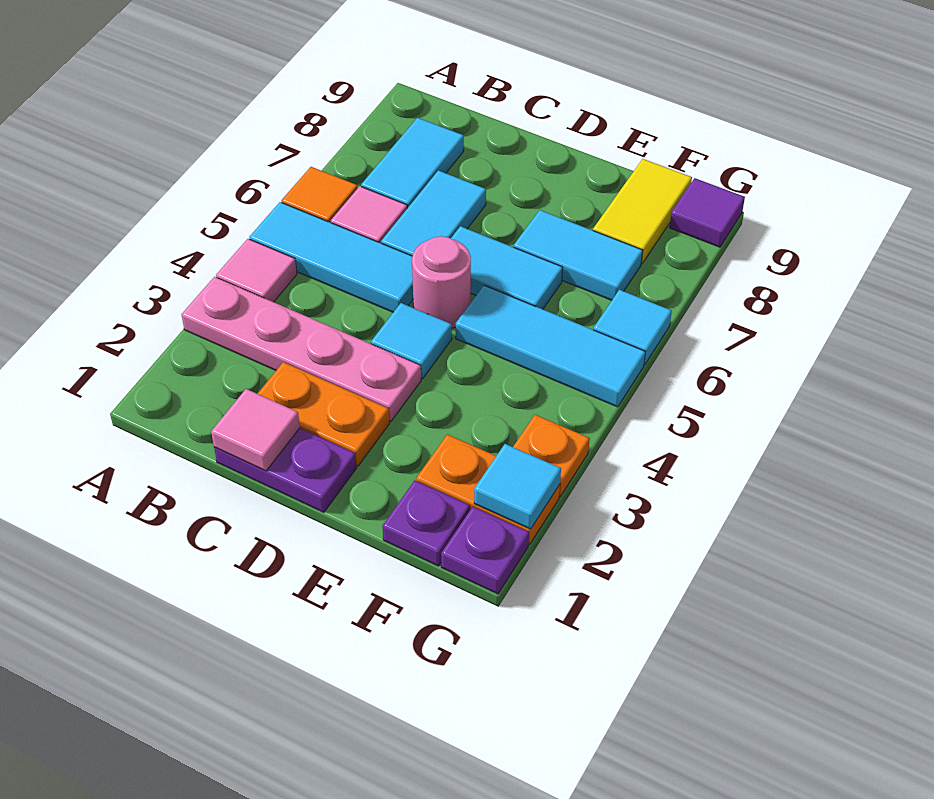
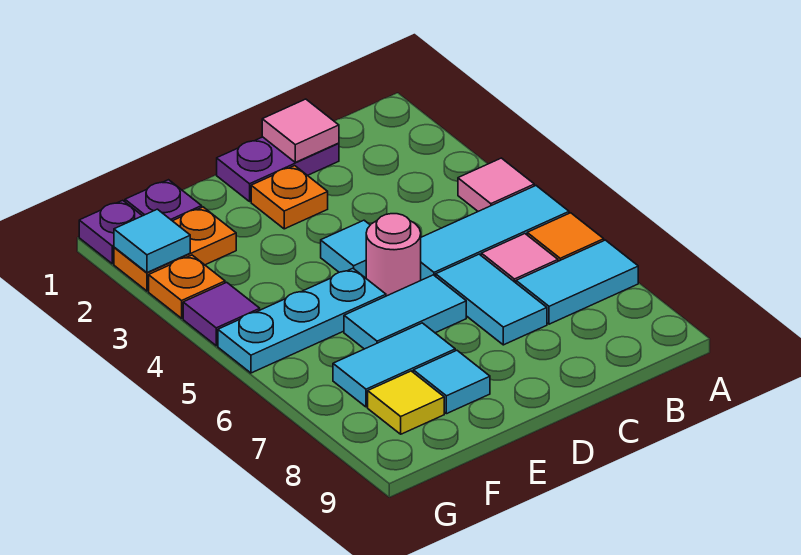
pink 1x4 plate [181,277,421,421] -> none
cyan 1x2 tile [361,118,464,208] -> cyan 1x2 tile turned to [516,240,638,324]
orange 1x2 plate [258,362,390,466] -> orange 1x1 plate [251,166,328,229]
cyan 1x3 tile [456,286,645,407] -> cyan 1x3 plate [218,268,386,373]
yellow 1x2 tile [593,159,692,264] -> yellow 1x1 tile [368,371,444,434]
cyan 1x1 tile [593,290,672,365] -> cyan 1x1 tile moved to [413,350,490,414]
purple 1x1 tile [670,178,745,247] -> purple 1x1 tile moved to [183,282,260,346]

